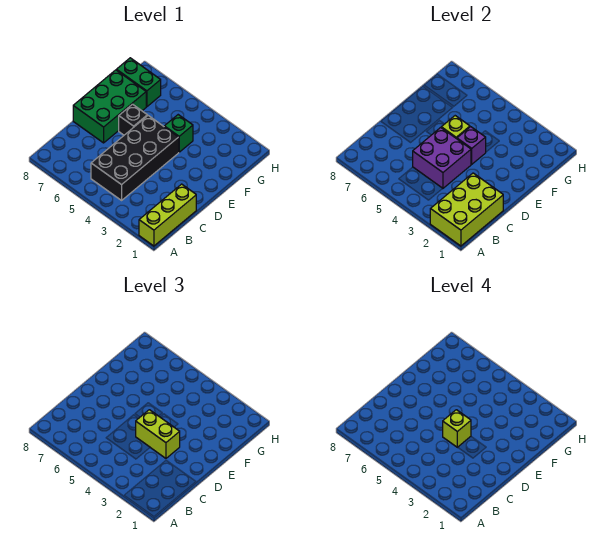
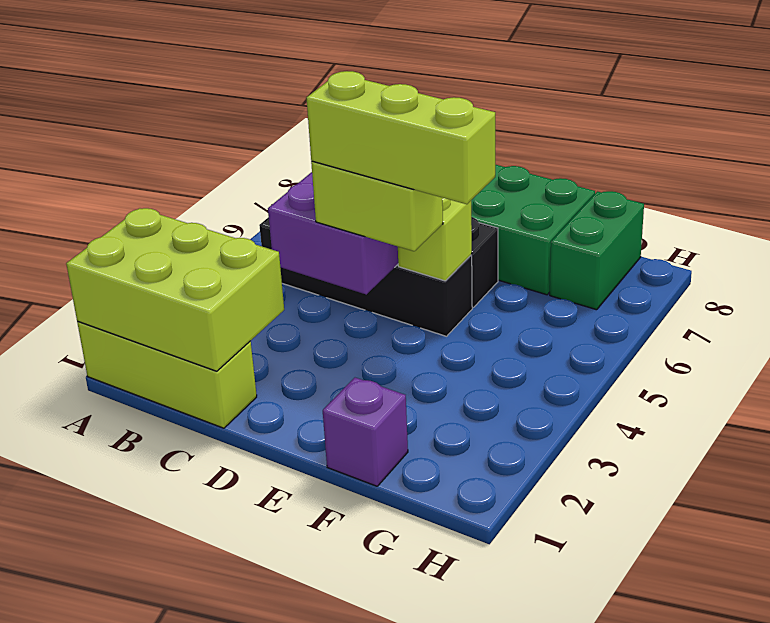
black 2x4 brick [91,116,179,200] -> black 1x4 brick [259,217,472,336]
lime 1x2 brick [136,410,180,458] -> lime 1x2 brick turned to [311,161,443,251]
lime 1x1 brick [443,410,471,447] -> lime 1x3 brick [306,71,495,204]
purple 1x1 brick [457,127,486,164] -> purple 1x1 brick moved to [323,378,408,486]
green 1x1 brick [164,115,193,152] -> none

